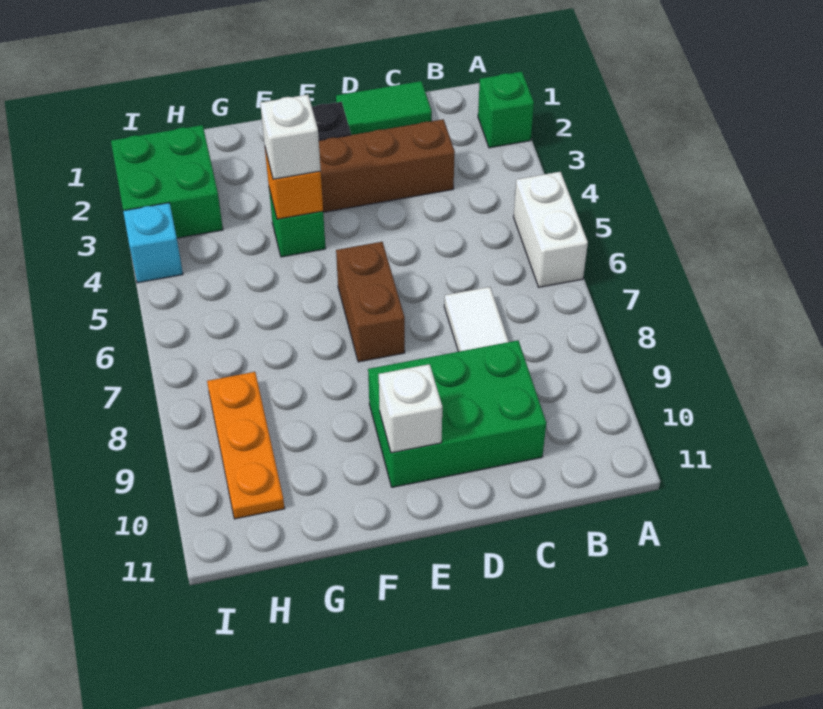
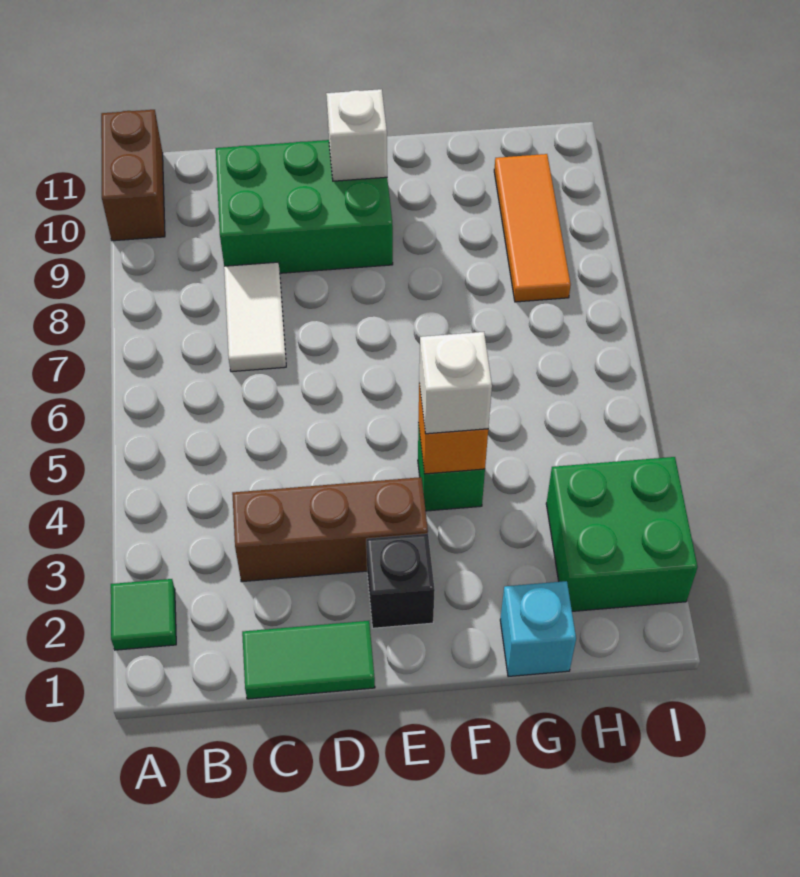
green 1x1 brick [478,72,534,148] -> green 1x1 tile [111,579,176,650]
white 1x2 brick [514,172,588,287] -> none
brown 1x2 brick [336,242,405,362] -> brown 1x2 brick moved to [101,110,165,241]
orange 1x3 plate [207,372,285,519] -> orange 1x3 tile [494,154,571,302]
cyan 1x1 brick [123,203,183,283] -> cyan 1x1 brick moved to [500,581,576,677]

